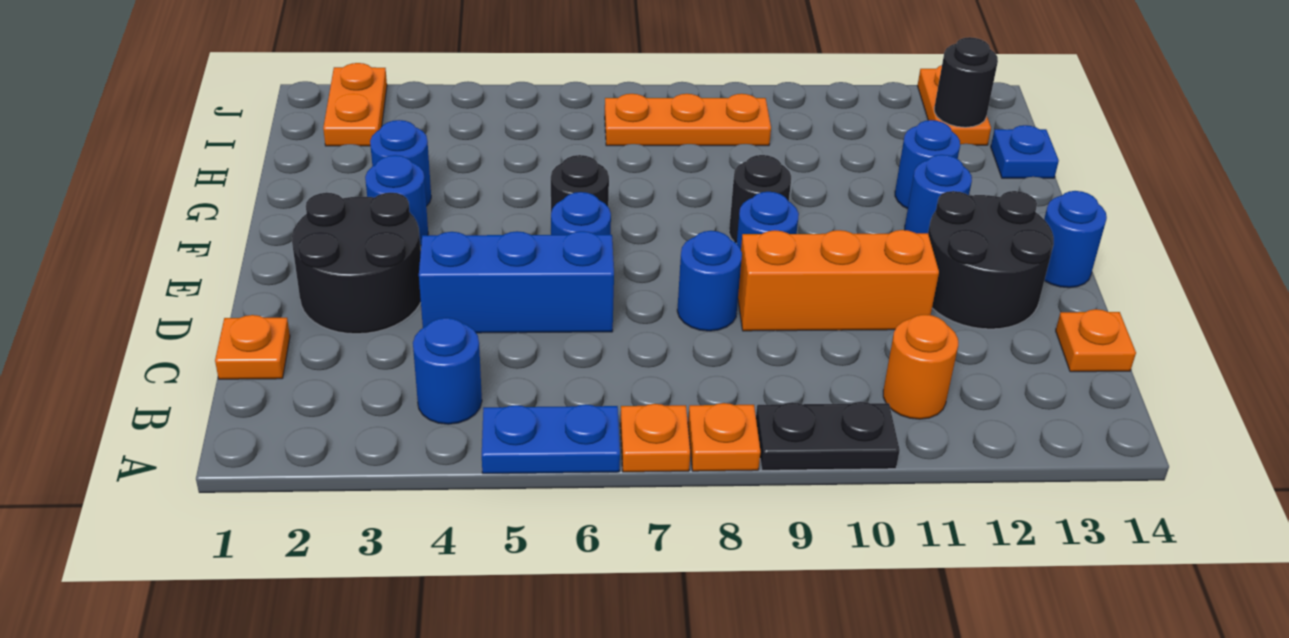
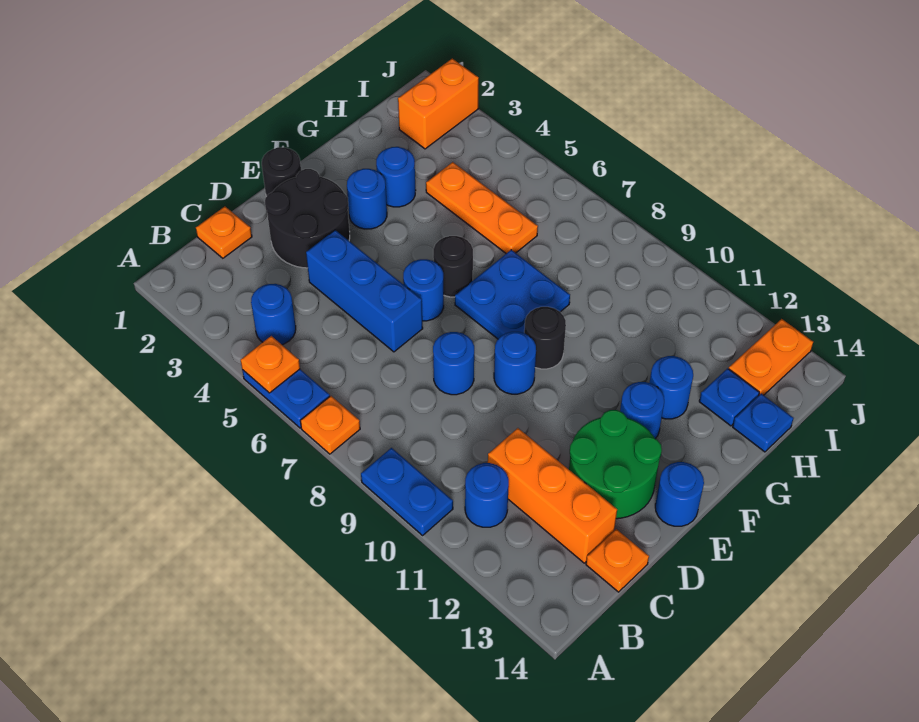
orange 1x1 plate [688,403,761,471] -> orange 1x1 plate moved to [241,336,300,393]
black 1x2 plate [756,402,900,470] -> blue 1x2 plate [361,448,453,535]
orange 1x1 round brick [883,315,958,419] -> blue 1x1 round brick [465,463,509,527]
orange 1x3 brick [738,230,939,331] -> orange 1x3 brick moved to [488,428,617,563]
black 2x2 round brick [928,191,1054,329] -> green 2x2 round brick [569,410,662,519]
none -> blue 2x2 plate [455,250,570,339]
none -> blue 1x1 plate [699,368,759,426]
orange 1x2 plate [323,63,387,146] -> orange 1x2 brick [398,59,479,149]
orange 1x3 plate [605,94,771,146] -> orange 1x3 plate moved to [426,162,538,253]
black 1x1 round brick [934,37,998,127] -> black 1x1 round brick moved to [262,147,301,197]

